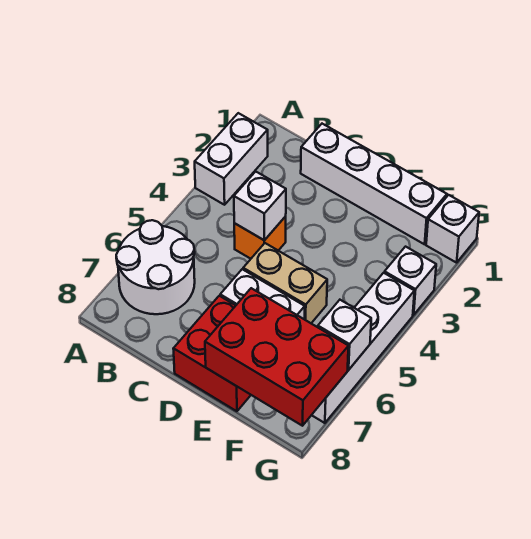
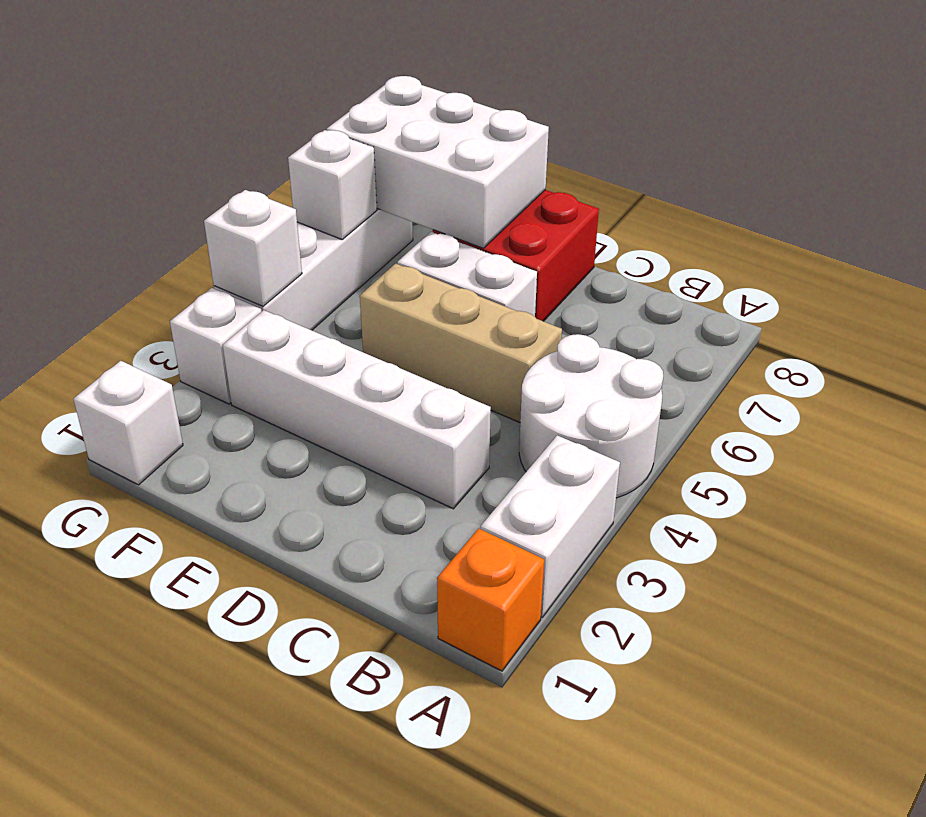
white 2x2 round brick [116,220,195,314] -> white 2x2 round brick moved to [519,334,663,498]
white 1x4 brick [301,124,447,244] -> white 1x4 brick moved to [223,310,491,509]
orange 1x1 brick [234,216,286,259] -> orange 1x1 brick moved to [437,529,544,671]
white 1x1 brick [234,172,286,240] -> white 1x1 brick moved to [204,190,302,306]
tan 1x2 brick [243,243,327,323] -> tan 1x3 brick [360,264,562,422]
red 2x3 brick [205,288,348,426] -> white 2x3 brick [327,76,549,248]

